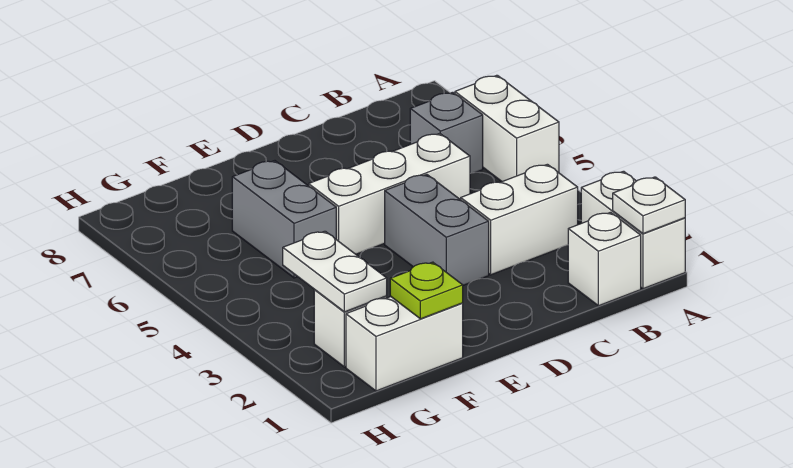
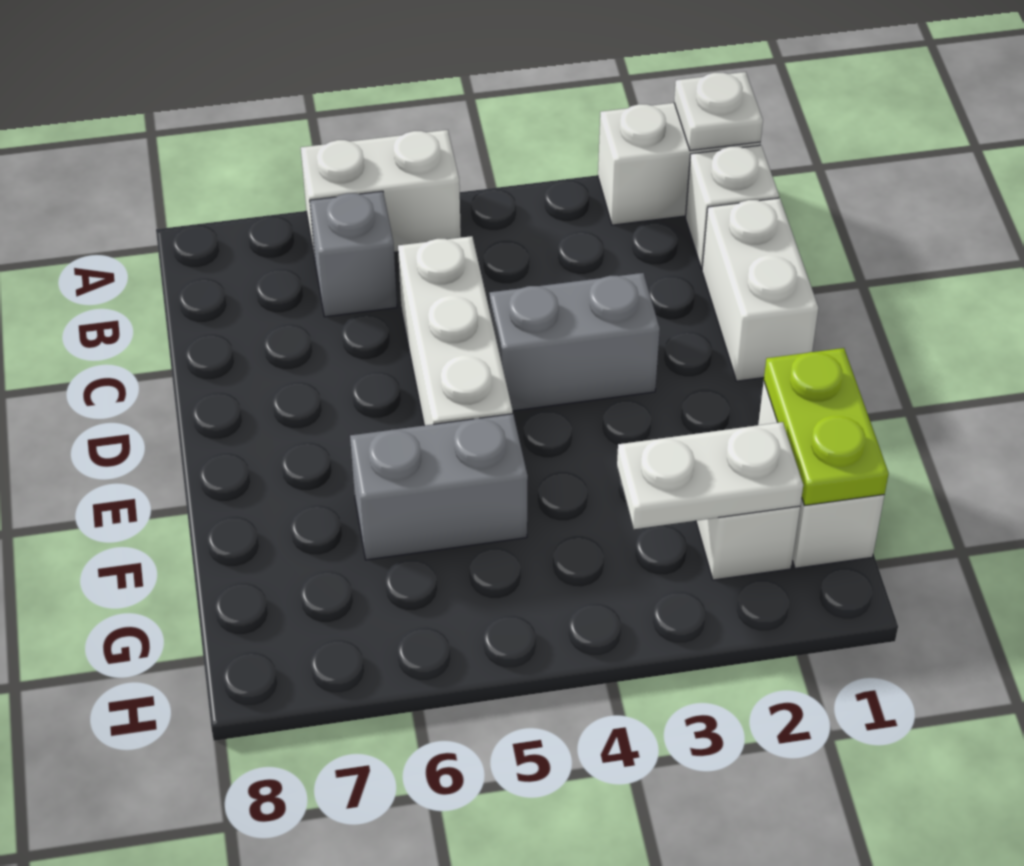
white 1x2 brick [461,164,578,275] -> white 1x2 brick moved to [702,198,818,381]
lime 1x1 plate [390,262,463,319] -> lime 1x2 plate [764,348,889,505]

